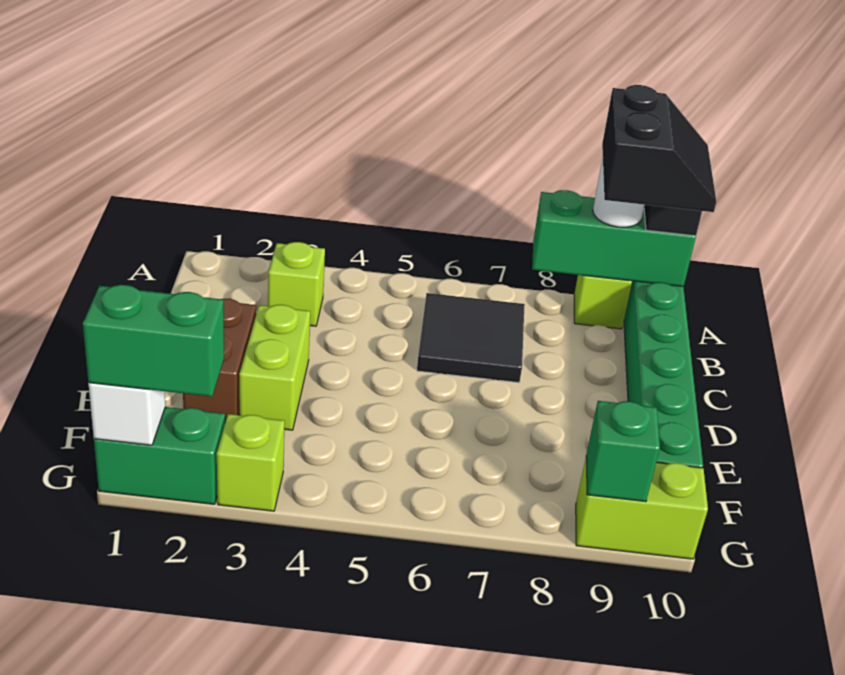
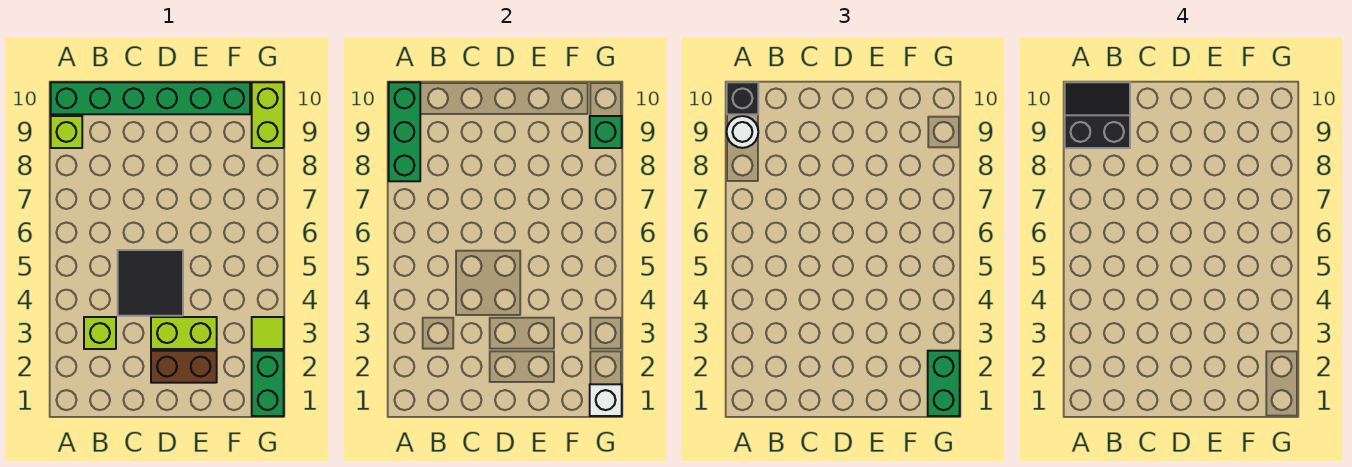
black 2x2 tile [417,293,525,383] -> black 2x2 tile moved to [118,250,183,316]
lime 1x1 brick [217,414,285,511] -> lime 1x1 tile [252,317,284,349]

